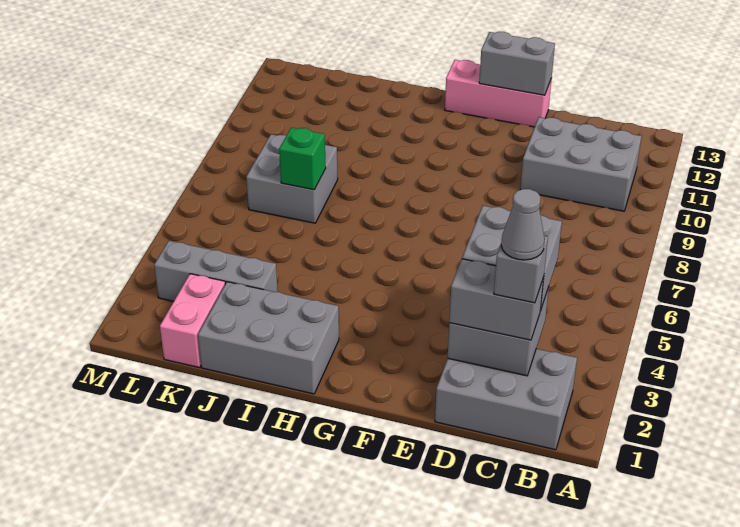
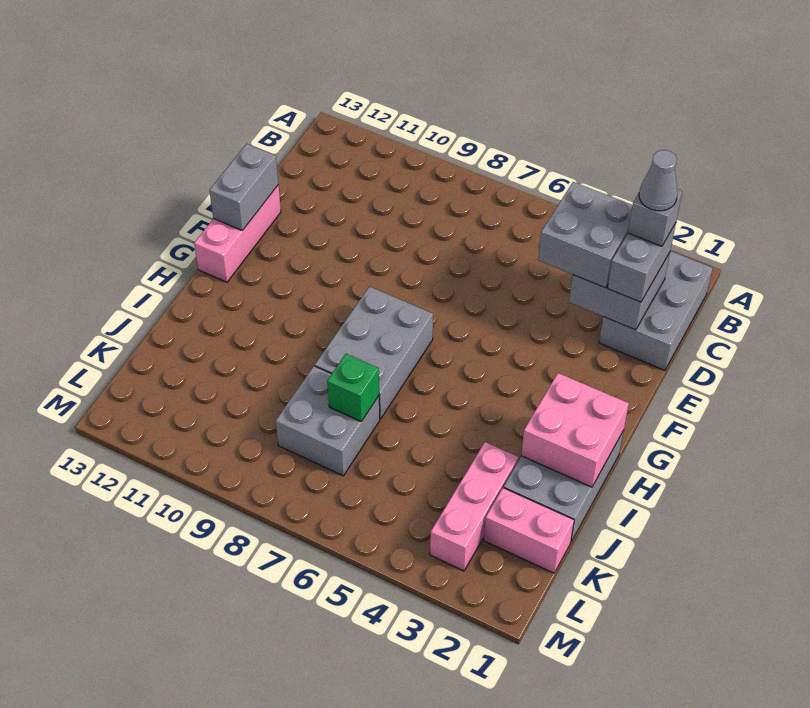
grey 2x3 brick [520,117,642,211] -> grey 2x3 brick moved to [315,287,433,419]
none -> pink 2x2 brick [521,373,629,487]
grey 1x3 brick [154,241,278,301] -> pink 1x3 brick [430,442,519,571]

